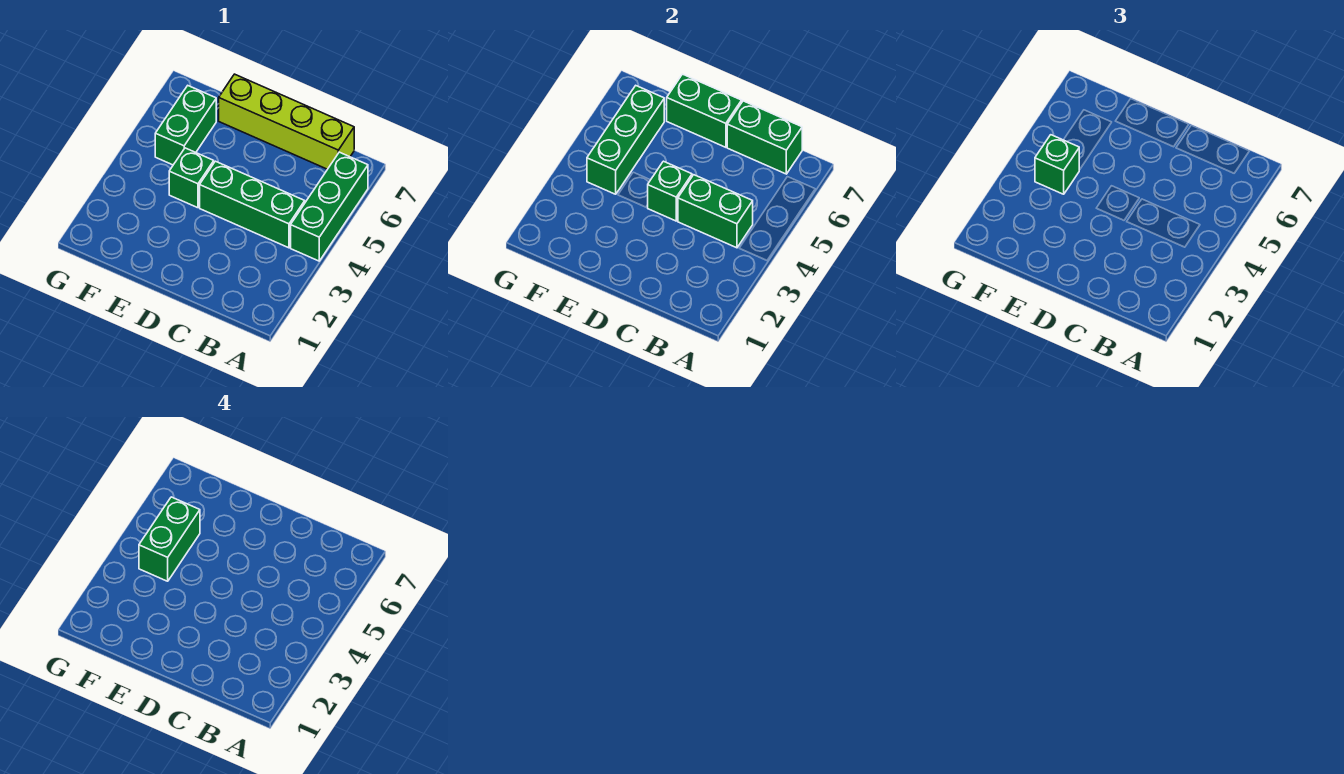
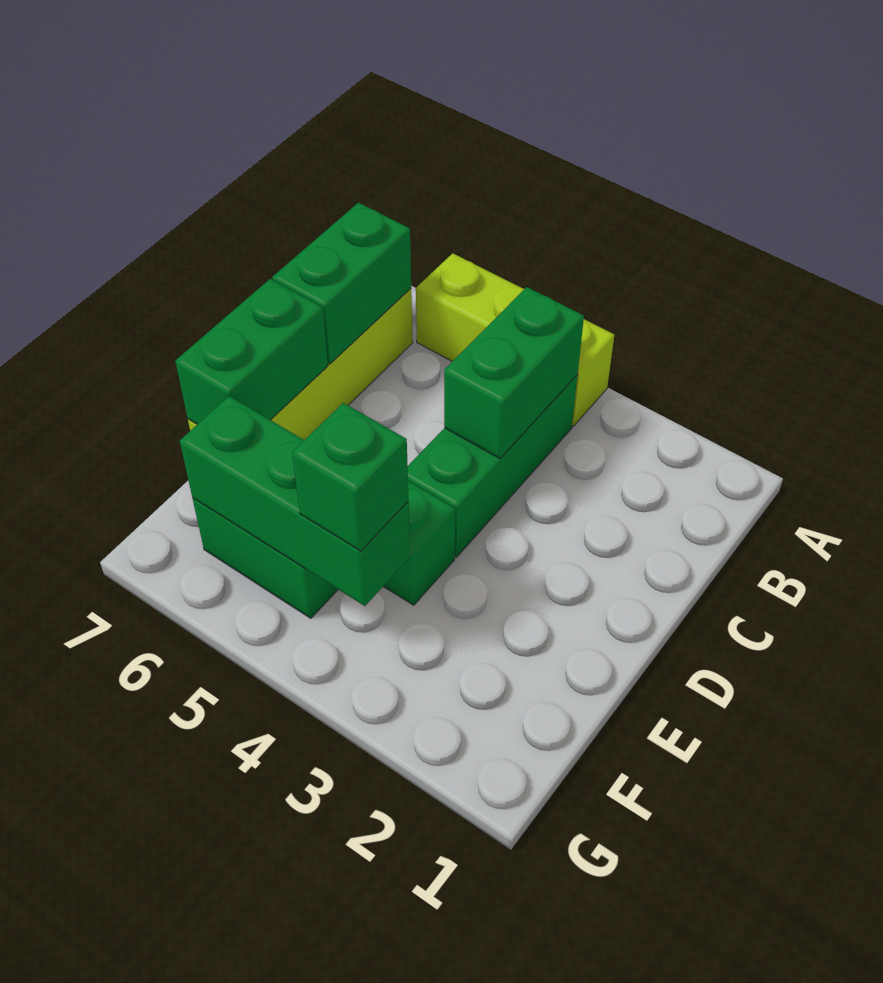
green 1x3 brick [291,152,368,261] -> lime 1x3 brick [416,253,614,426]
green 1x1 brick [648,161,692,221] -> none
green 1x2 brick [139,497,200,581] -> none

